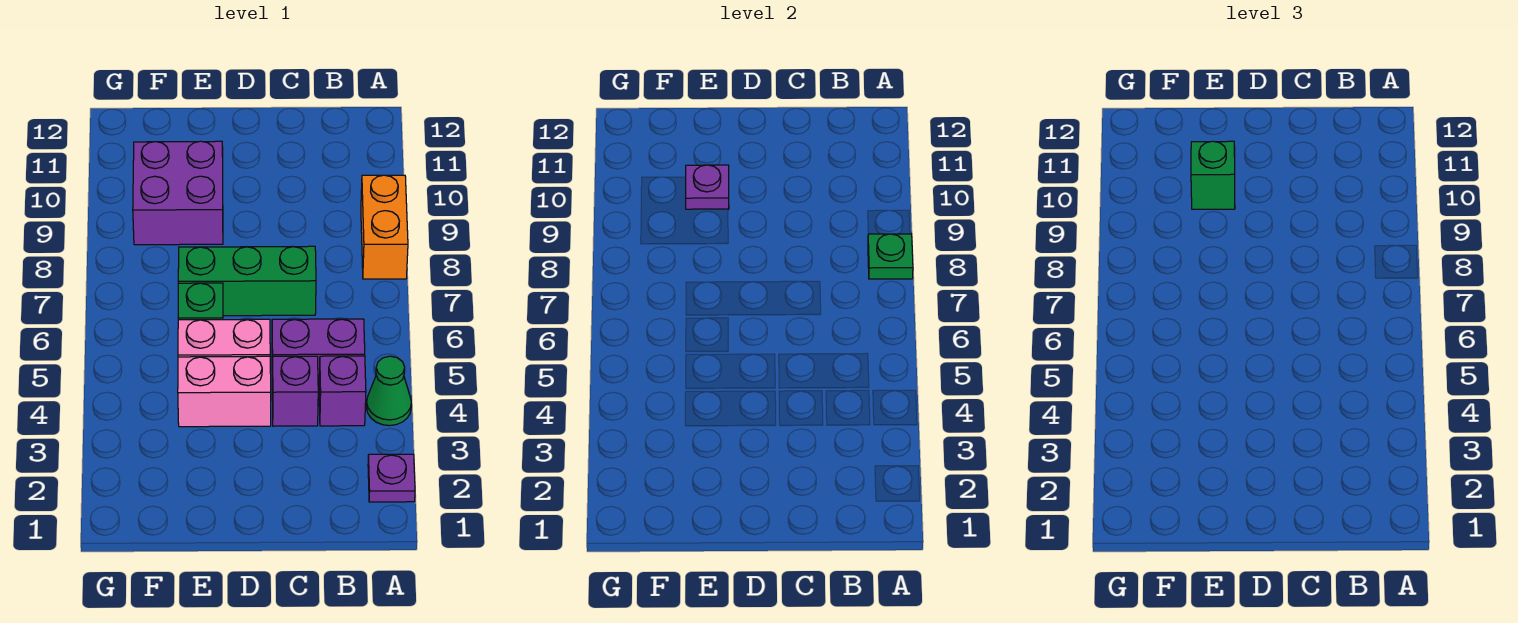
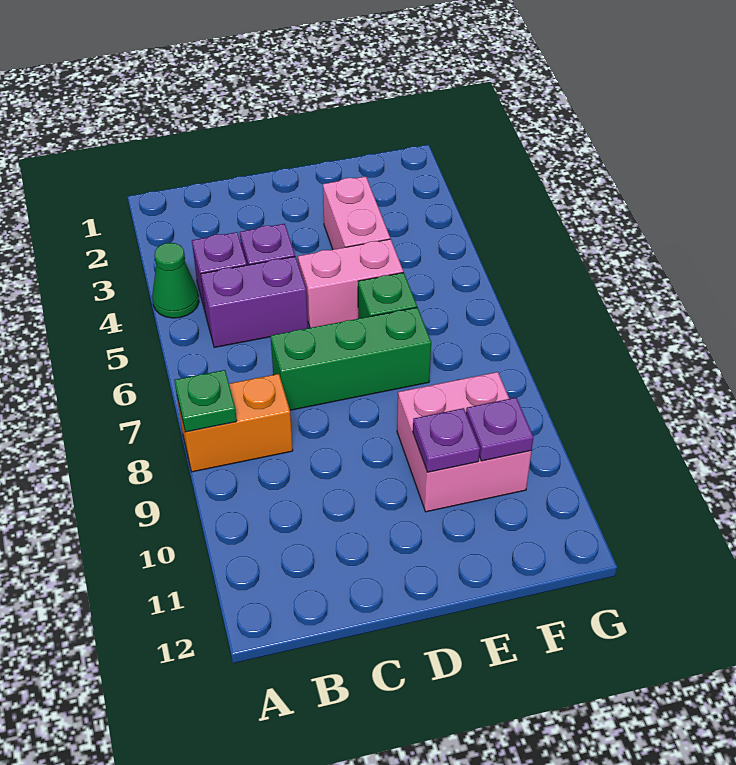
purple 1x1 plate [368,454,415,502] -> purple 1x1 plate moved to [466,397,534,461]
orange 1x2 brick [361,175,408,279] -> orange 1x2 brick turned to [177,374,293,472]
pink 1x2 brick [178,356,271,427] -> pink 1x2 brick turned to [323,176,390,249]
purple 2x2 brick [133,141,223,245] -> pink 2x2 brick [397,372,532,512]
green 1x1 brick [1191,141,1235,209] -> none

